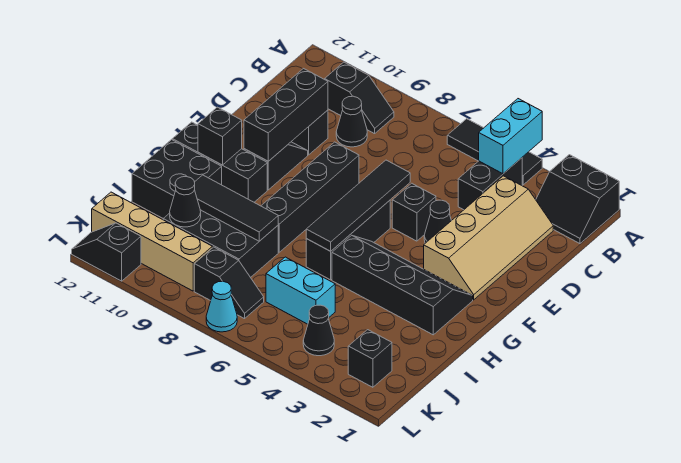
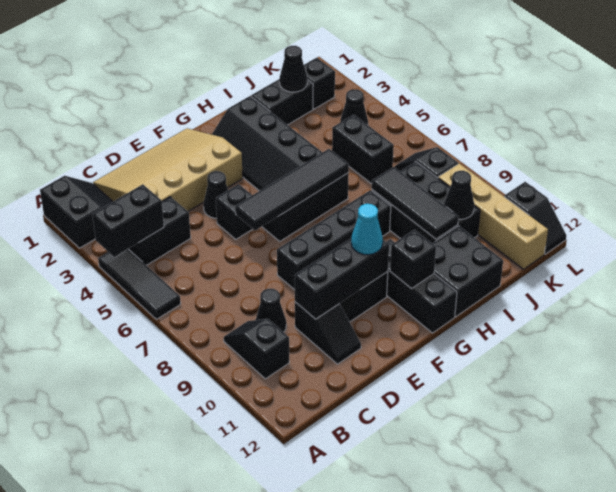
cyan 1x2 brick [479,99,542,174] -> black 1x2 brick [92,184,164,257]
tan 2x4 slope [424,176,553,300] -> tan 3x4 slope [93,128,243,211]
none -> black 1x2 brick [251,79,313,125]
none -> black 1x1 cone [279,46,307,92]
cyan 1x2 brick [266,257,335,324] -> black 1x2 brick [332,115,394,184]
cyan 1x1 cone [206,281,237,332] -> cyan 1x1 cone moved to [351,204,383,255]

